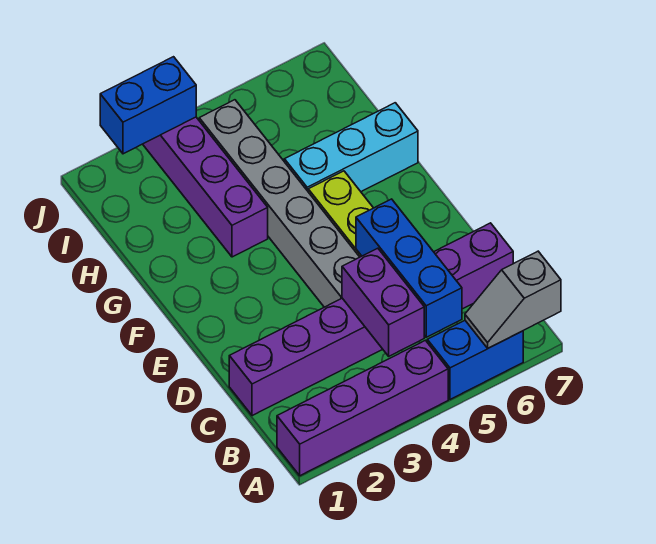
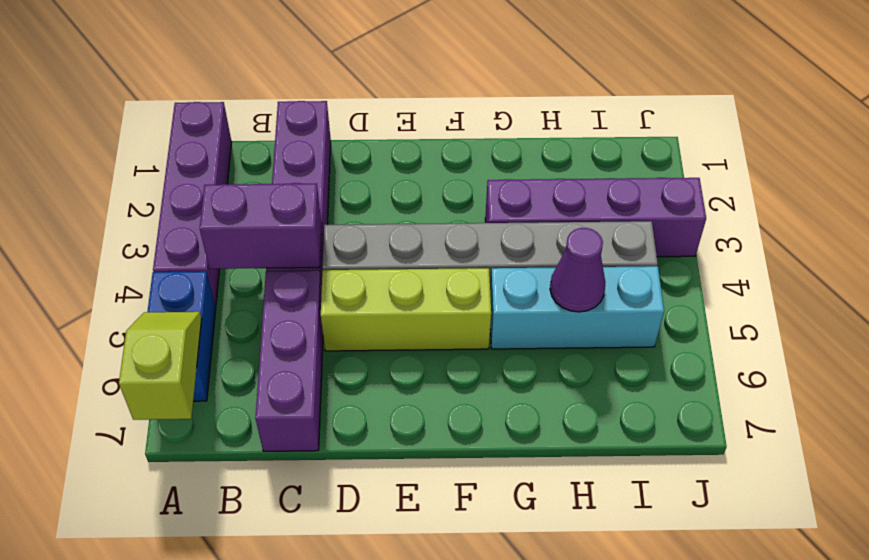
grey 1x2 slope [465,251,561,348] -> lime 1x2 slope [119,312,202,420]
blue 1x3 brick [356,199,462,337] -> none
cyan 1x3 brick [284,103,418,192] -> cyan 1x3 brick turned to [490,266,664,349]
none -> purple 1x1 cone [550,228,605,312]
blue 1x2 brick [100,57,196,154] -> none

